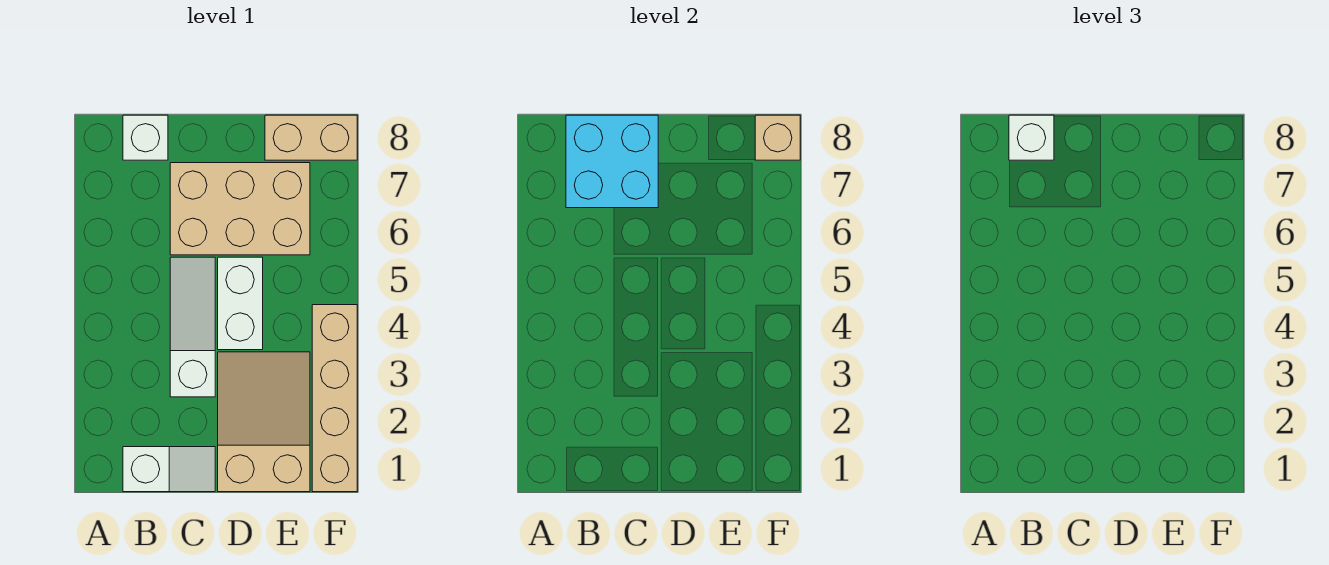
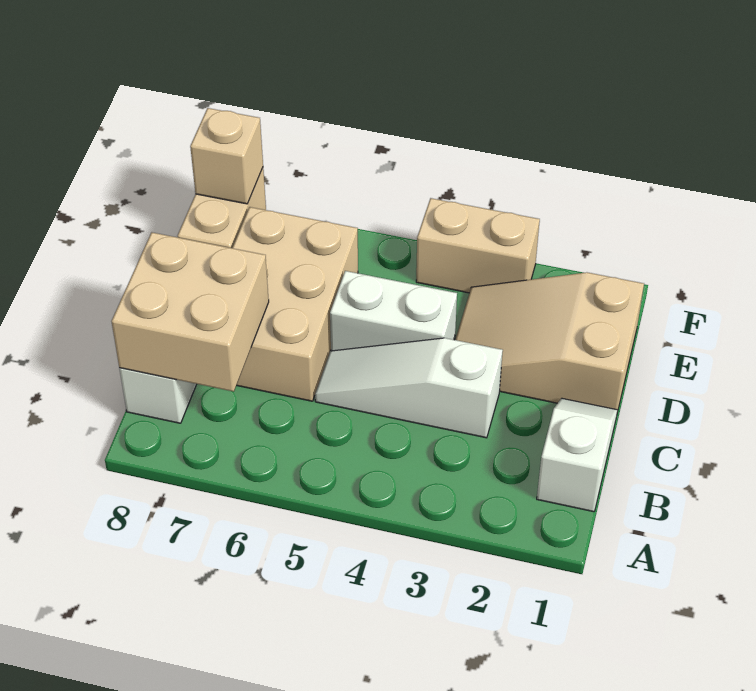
cyan 2x2 brick [566,115,658,208] -> tan 2x2 brick [111,232,269,392]
white 1x1 brick [1009,115,1054,160] -> none
tan 1x4 brick [312,305,357,492] -> tan 1x2 brick [416,198,540,293]

